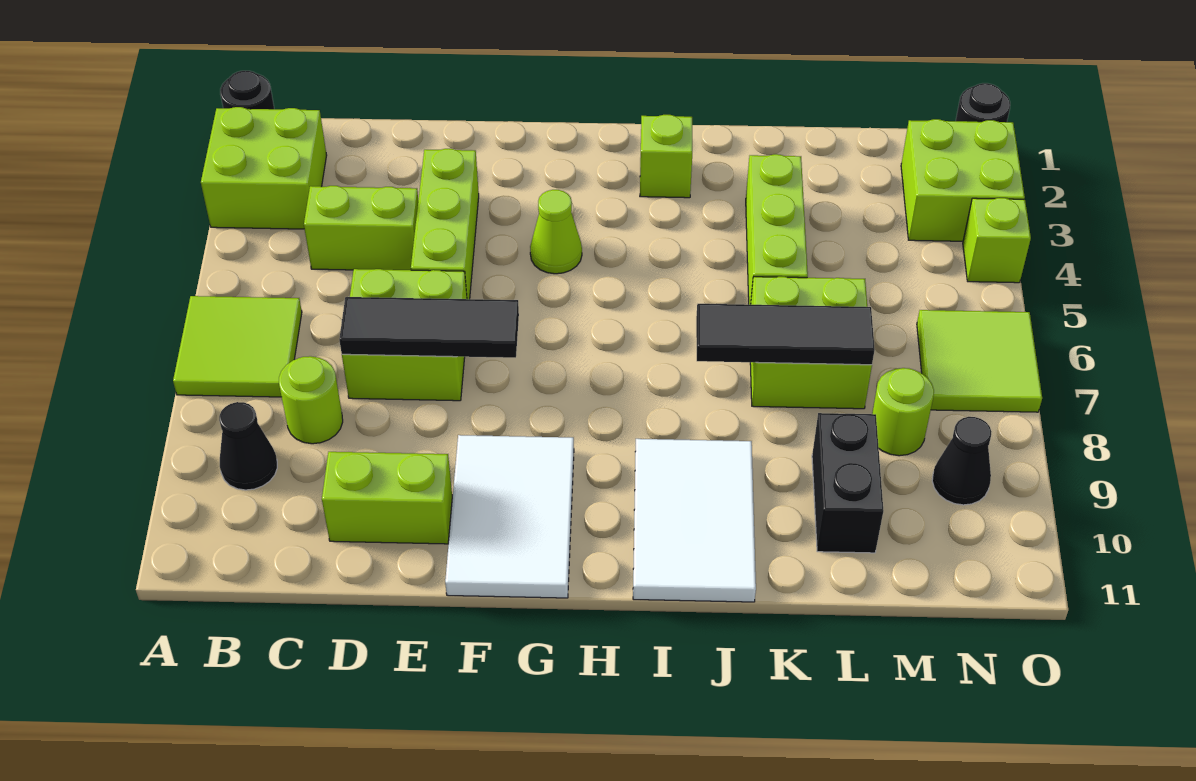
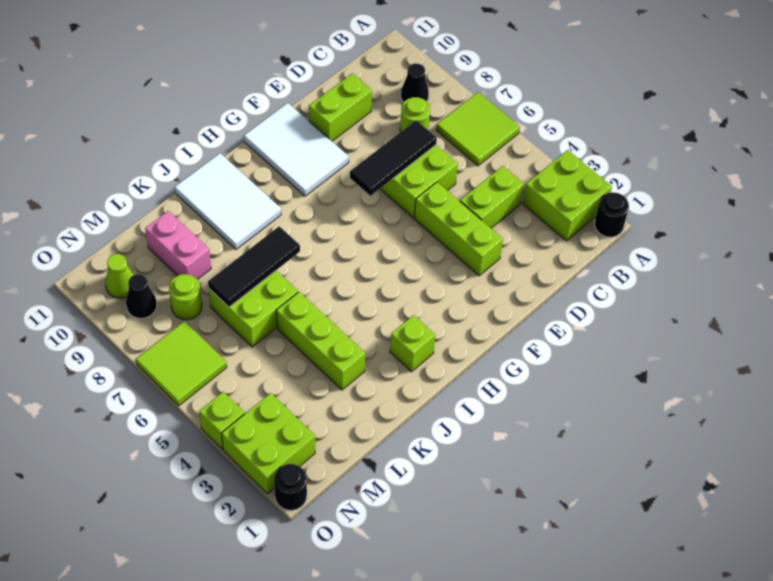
lime 1x1 cone [530,190,582,274] -> lime 1x1 cone moved to [105,254,133,298]
black 1x2 brick [812,413,884,553] -> pink 1x2 brick [145,211,211,280]

